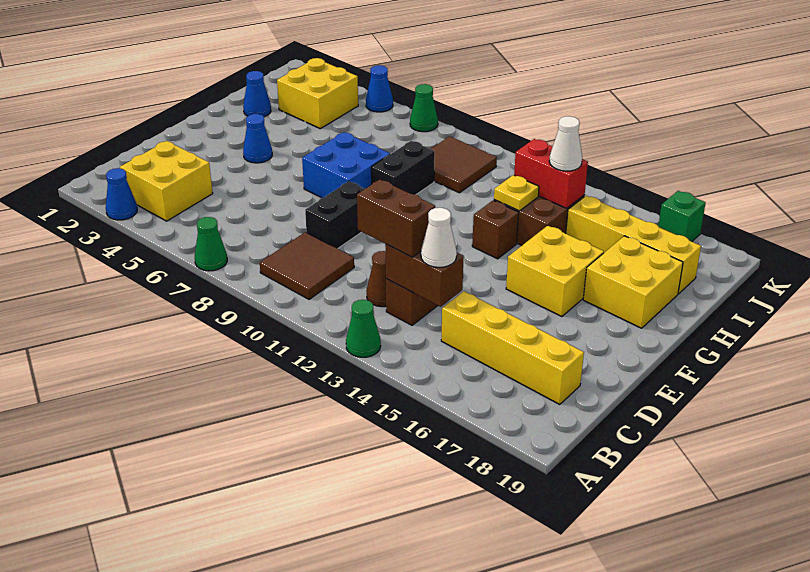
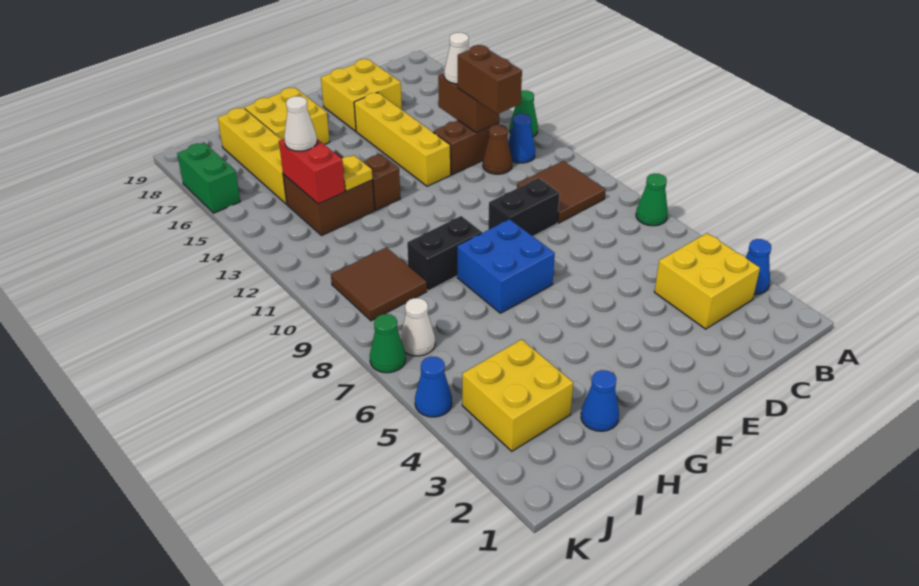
yellow 1x4 brick [441,291,584,405] -> yellow 1x4 brick moved to [354,93,451,186]
blue 1x1 cone [243,114,272,163] -> blue 1x1 cone moved to [508,114,535,163]
yellow 2x2 brick [506,225,604,317] -> yellow 2x2 brick moved to [321,59,402,131]
none -> white 1x1 cone [400,298,435,356]
green 1x1 brick [658,191,706,241] -> green 1x2 brick [177,143,240,213]

